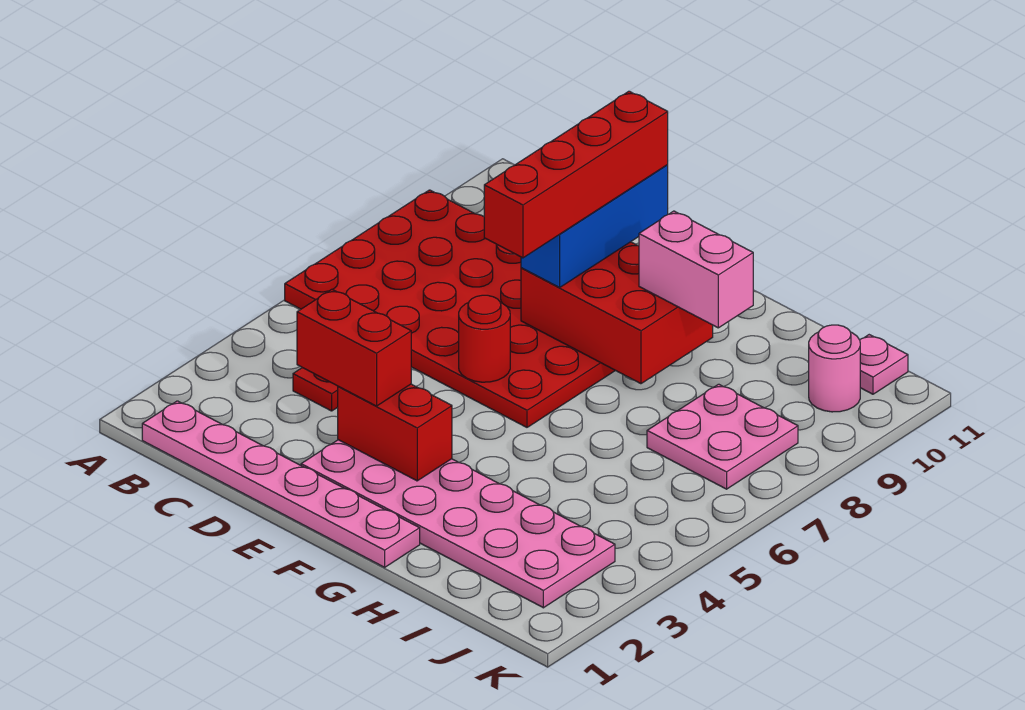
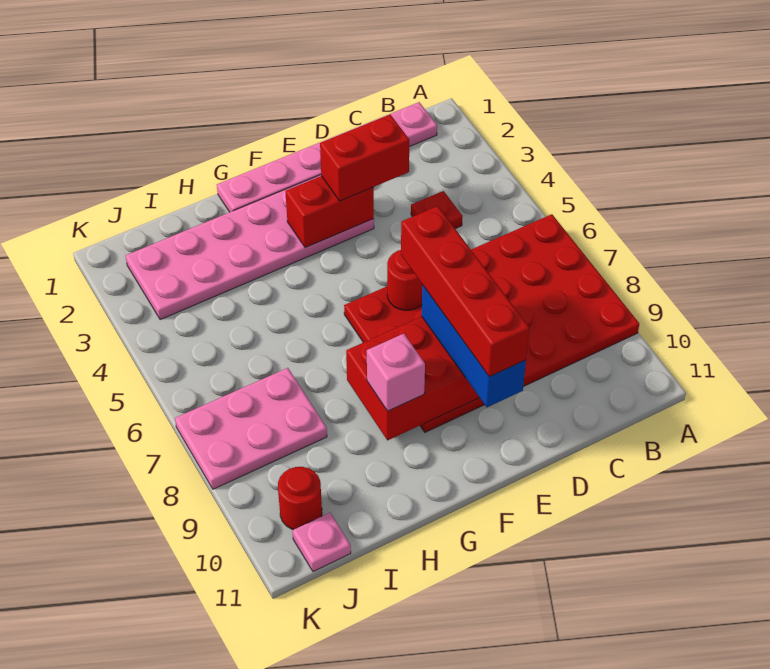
pink 1x2 brick [639,211,753,328] -> pink 1x1 brick [367,334,425,411]
pink 2x2 plate [647,384,798,489] -> pink 2x3 plate [175,368,327,489]
pink 1x1 round brick [809,325,860,412] -> red 1x1 round brick [278,467,322,530]

